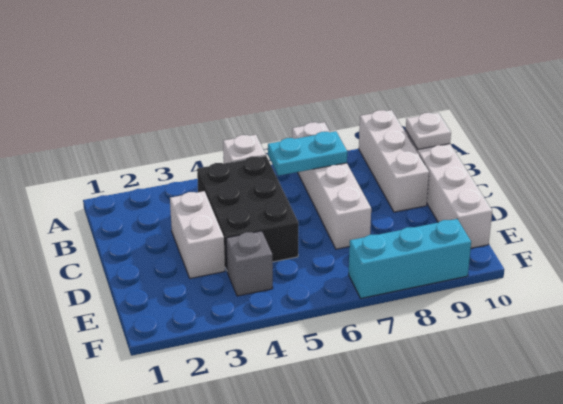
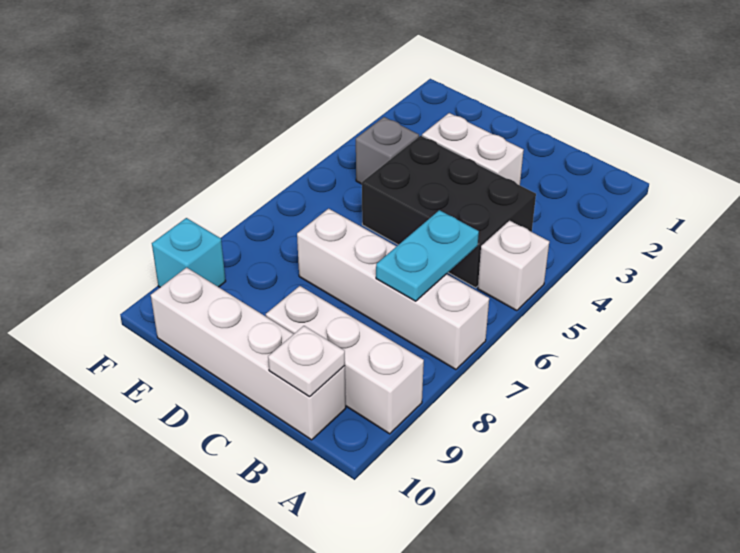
cyan 1x3 brick [349,219,471,298] -> cyan 1x1 brick [152,218,226,287]

